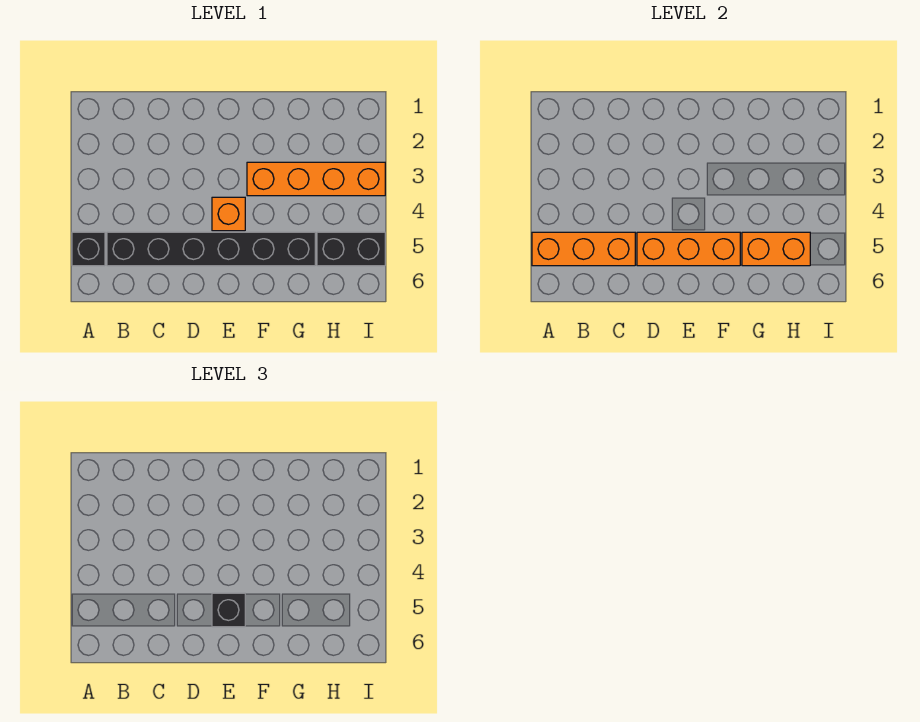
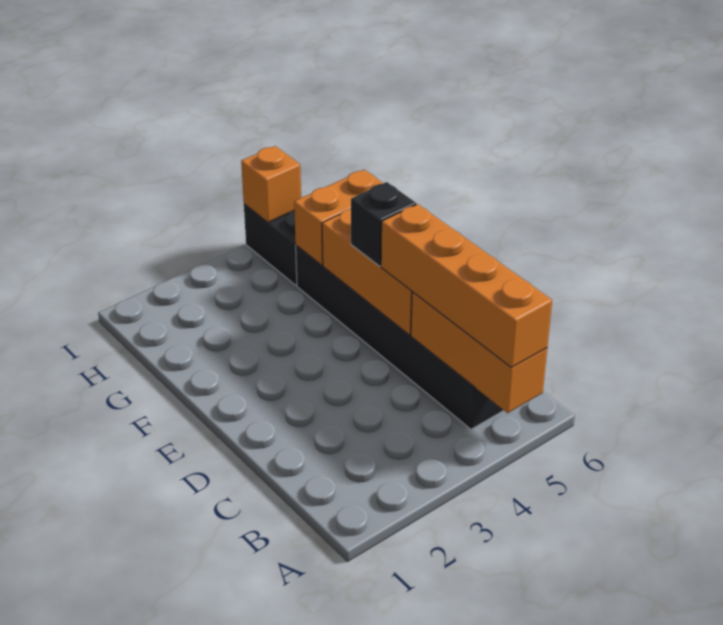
black 1x1 brick [72,232,105,266] -> none
orange 1x1 brick [212,197,245,231] -> orange 1x1 brick moved to [241,146,301,222]
orange 1x4 brick [247,162,385,196] -> orange 1x4 brick moved to [381,204,552,367]
orange 1x2 brick [742,232,810,266] -> orange 1x2 brick turned to [294,170,383,265]

